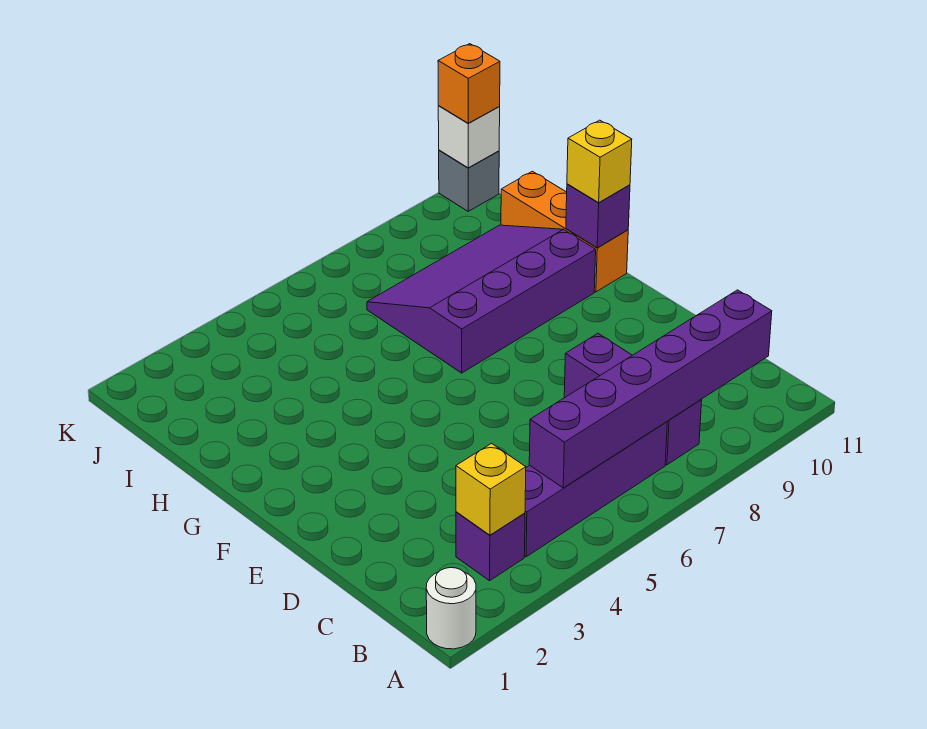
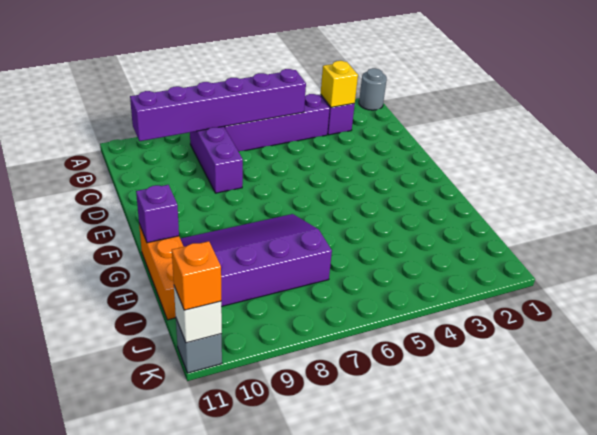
white 1x1 round brick [426,568,476,649] -> grey 1x1 round brick [359,68,387,110]
purple 3x4 slope [367,225,596,373] -> purple 3x4 slope turned to [180,214,332,307]
yellow 1x1 brick [567,120,632,203] -> none

